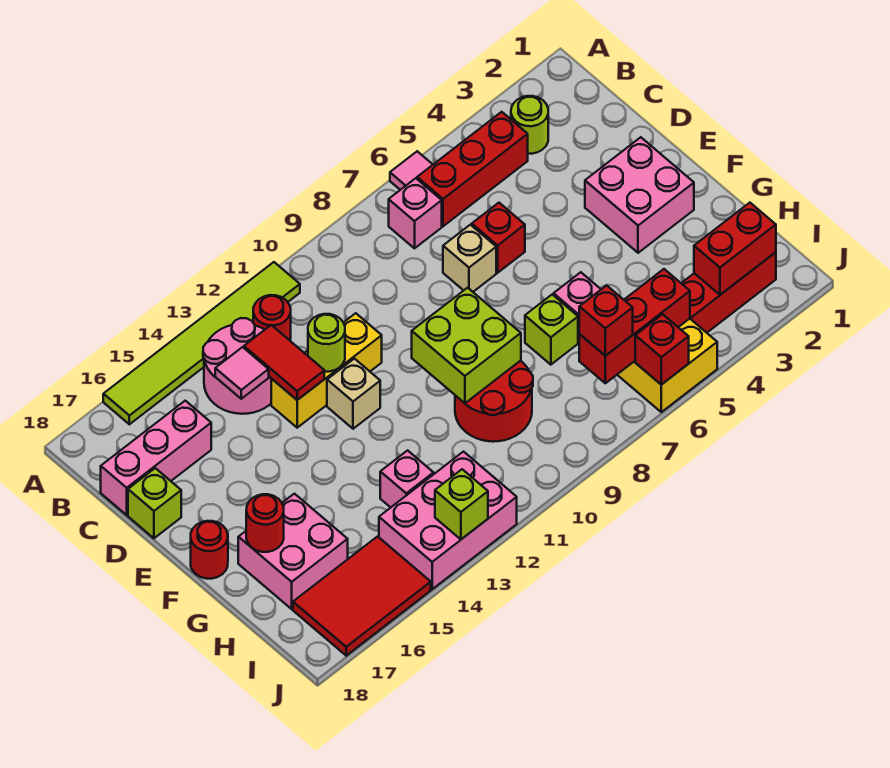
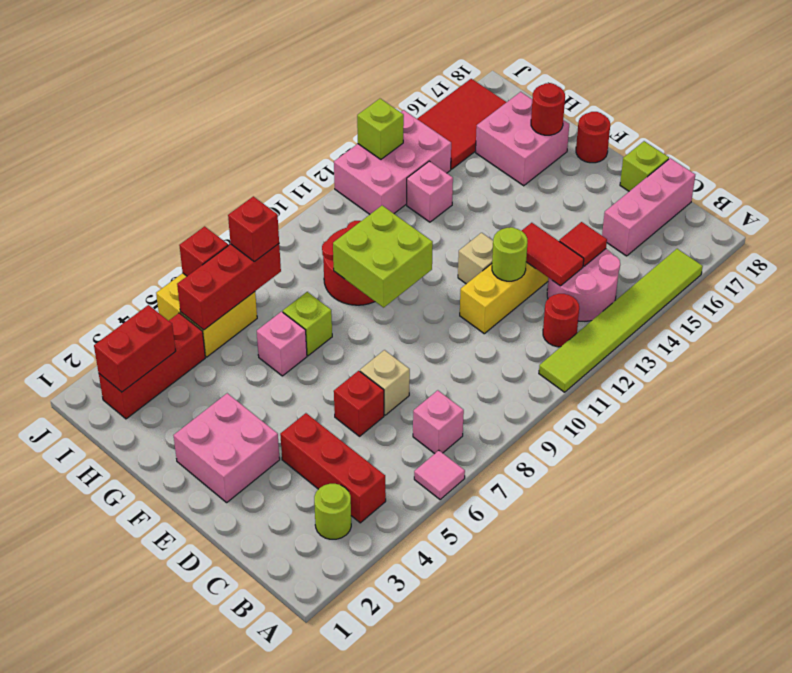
red 1x3 brick [417,112,528,226] -> red 1x3 brick turned to [280,413,386,523]
pink 1x1 tile [215,347,269,399] -> red 1x1 tile [559,222,607,266]

